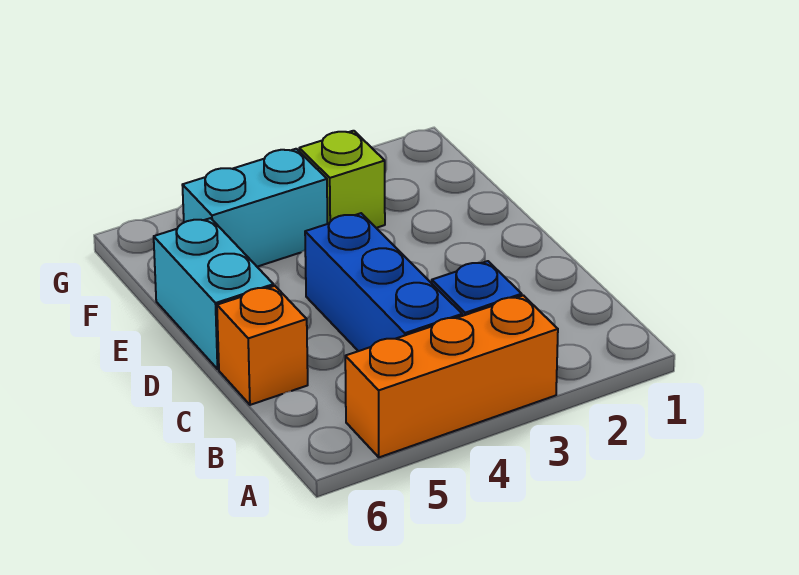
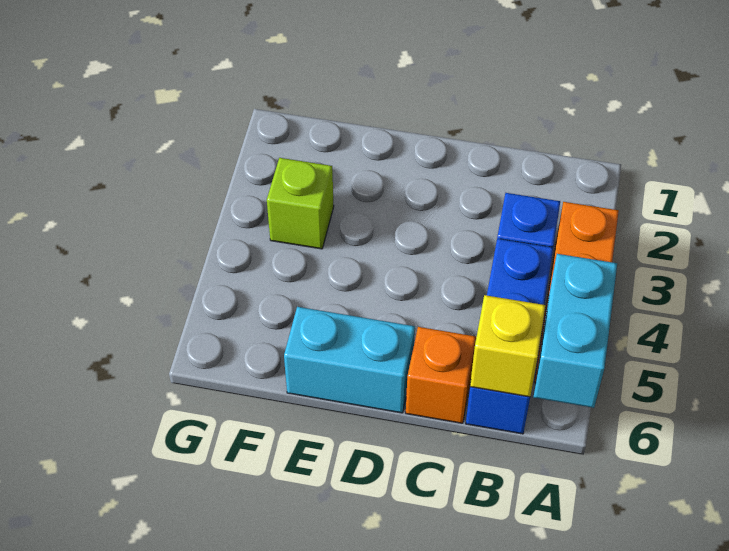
blue 1x3 brick [305,213,462,351] -> blue 1x3 brick turned to [466,239,553,434]
none -> yellow 1x1 brick [470,295,546,397]
cyan 1x2 brick [182,149,327,267] -> cyan 1x2 brick moved to [534,254,617,408]

